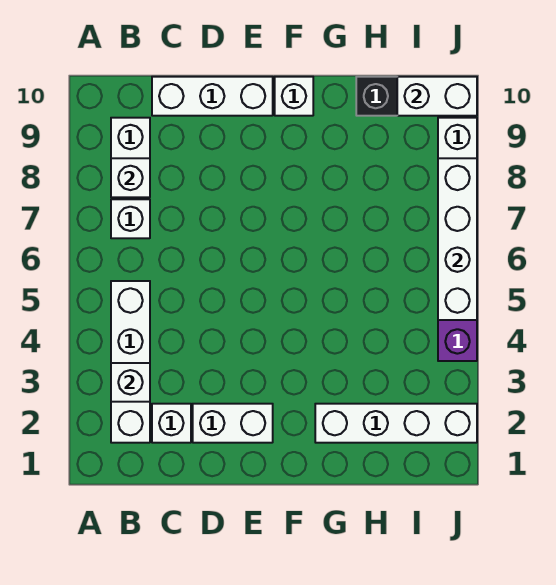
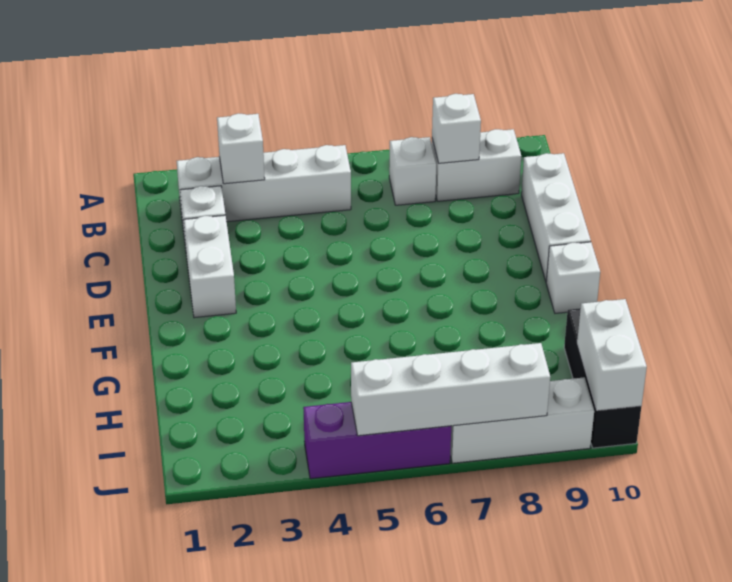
white 1x4 brick [315,404,477,443] -> none

